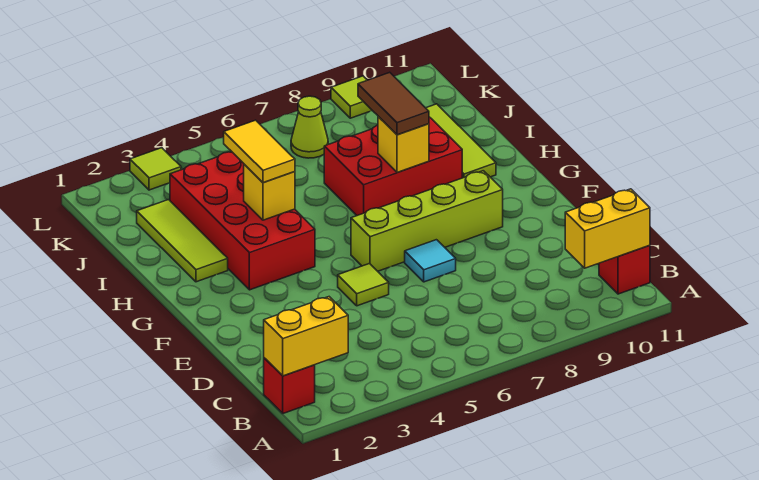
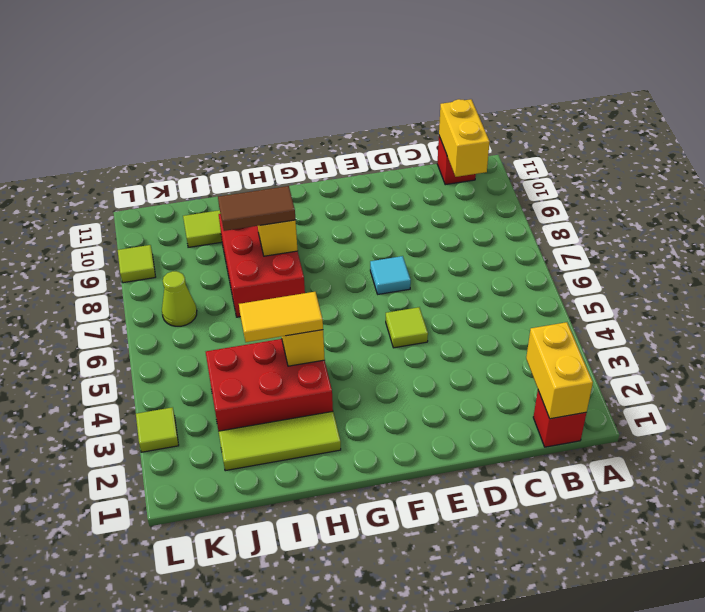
lime 1x4 brick [351,171,503,271] -> none
red 2x4 brick [170,152,315,290] -> red 2x3 brick [206,339,333,431]

